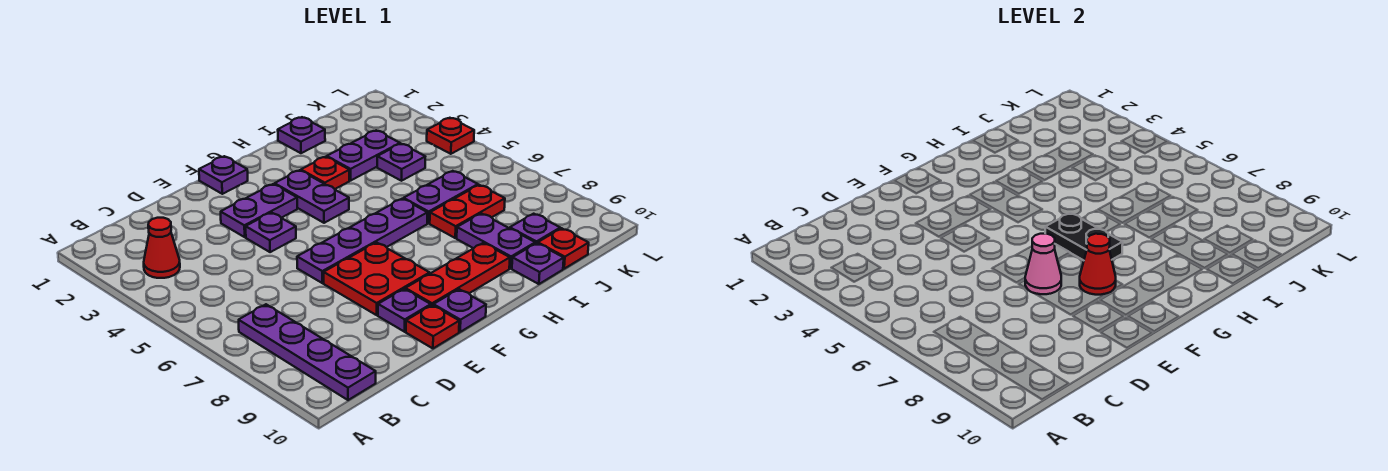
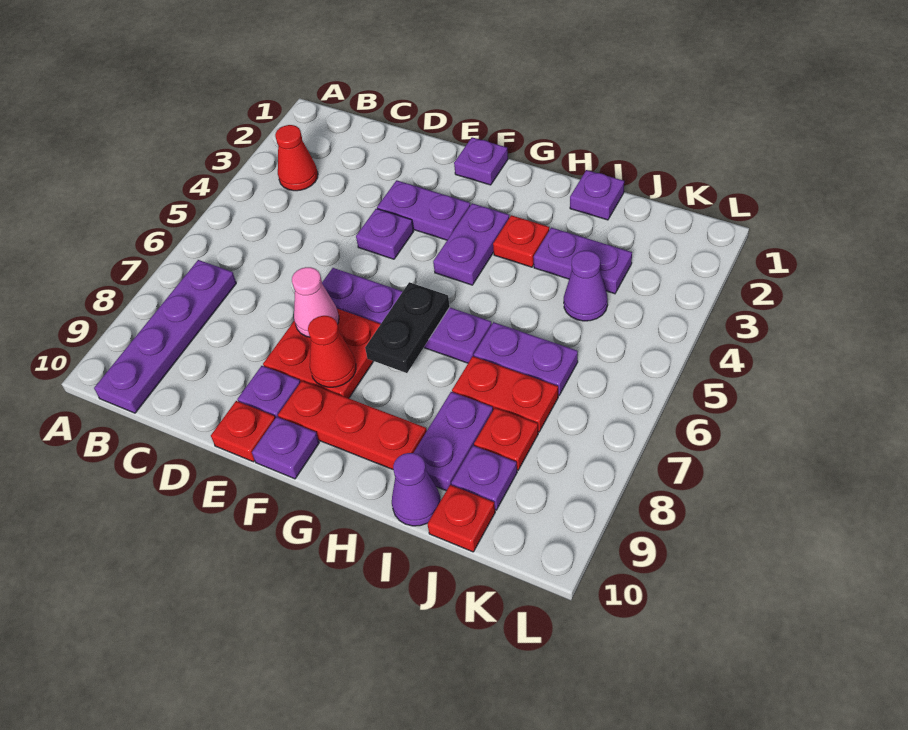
purple 1x1 plate [512,243,564,284] -> purple 1x1 cone [392,453,441,526]
purple 1x1 plate [377,144,425,181] -> purple 1x1 cone [564,251,608,321]
red 1x1 plate [427,118,474,154] -> red 1x1 plate moved to [474,408,538,470]

